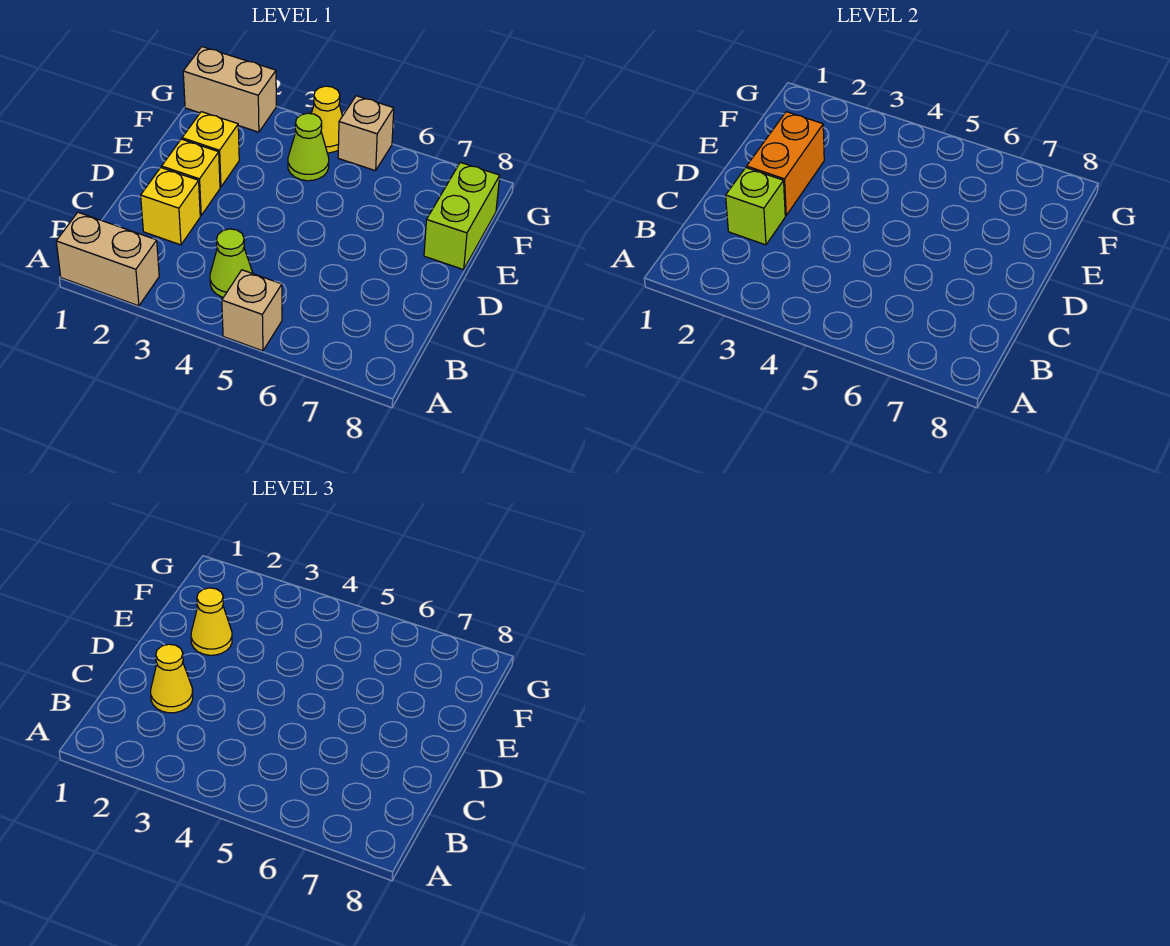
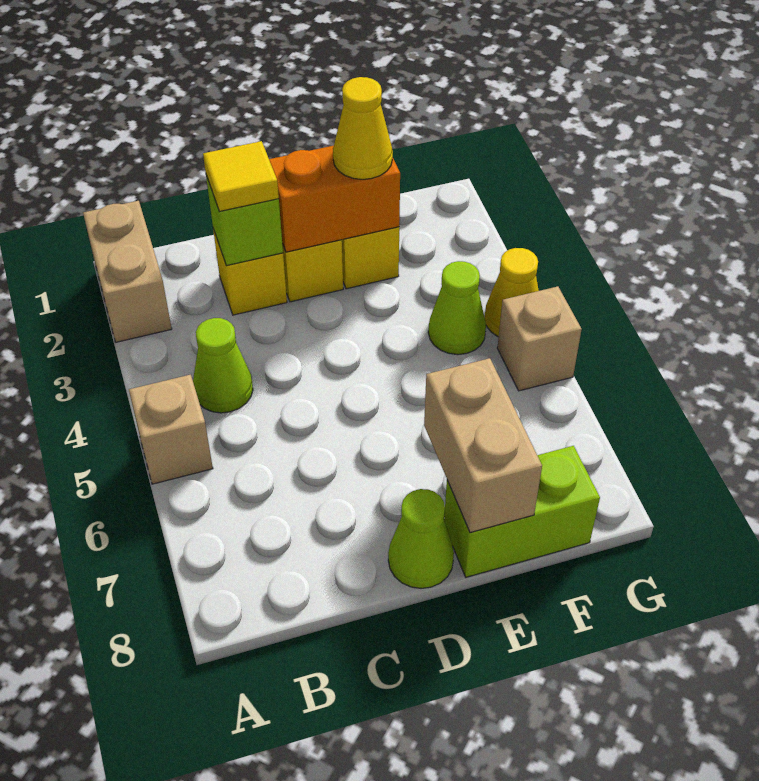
yellow 1x1 cone [151,644,193,713] -> yellow 1x1 tile [203,141,279,212]
none -> lime 1x1 cone [388,489,454,588]
tan 1x2 brick [183,47,276,132] -> tan 1x2 brick moved to [424,358,542,533]

